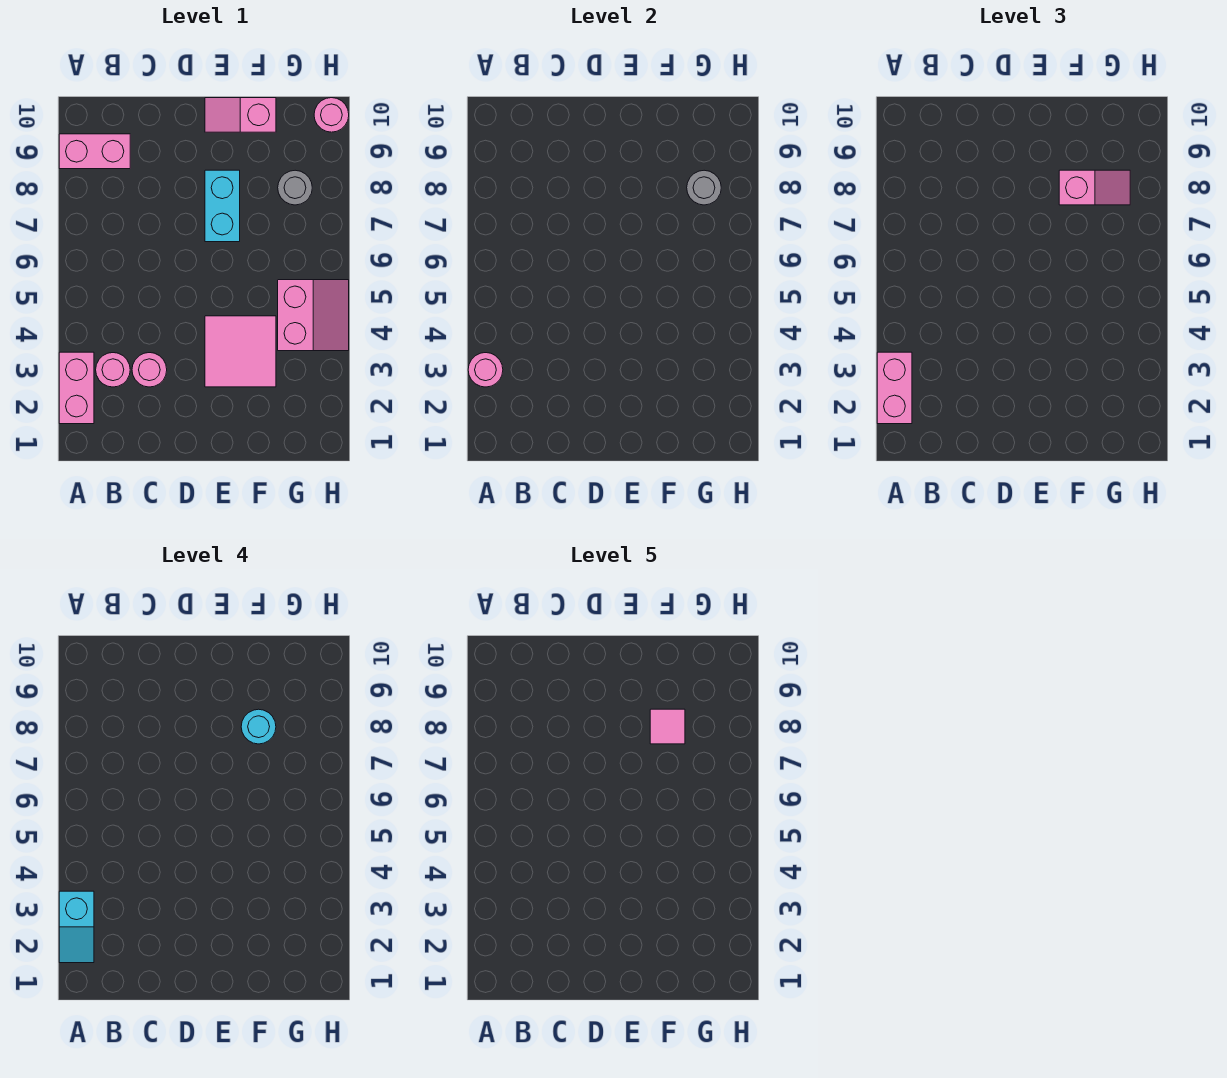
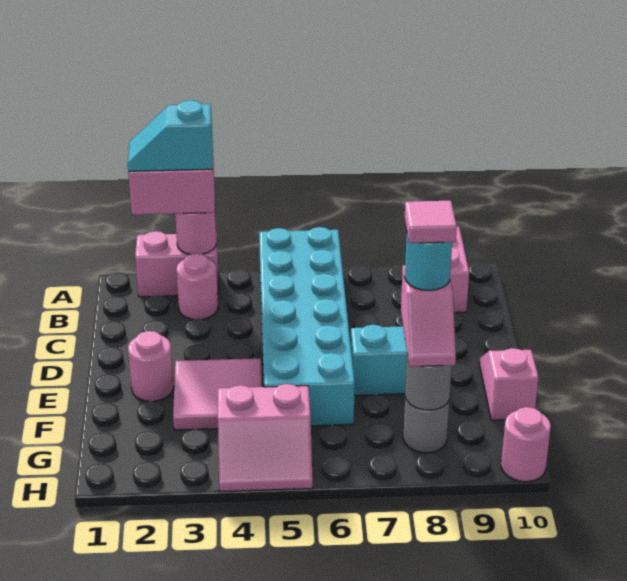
none -> cyan 2x6 brick [259,227,355,426]
pink 1x1 round brick [132,353,167,387] -> pink 1x1 round brick moved to [128,331,174,401]

